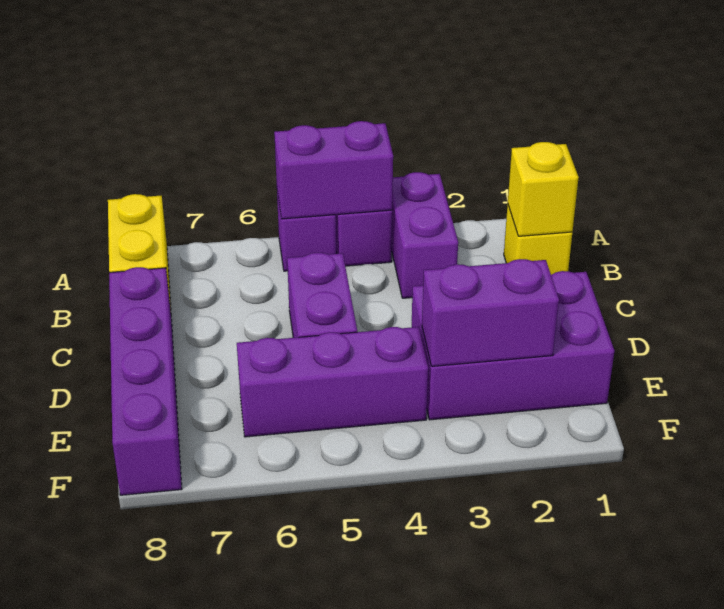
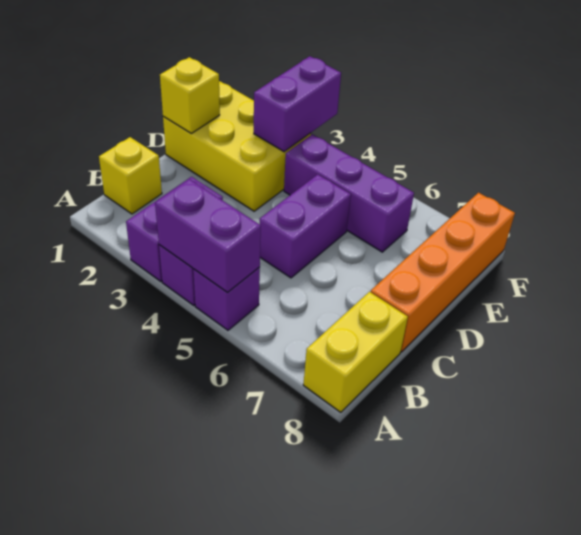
yellow 1x1 brick [508,142,579,236] -> yellow 1x1 brick moved to [160,57,220,133]
purple 1x4 brick [109,267,182,495] -> orange 1x4 brick [371,193,515,352]
purple 2x3 brick [412,271,614,420] -> yellow 2x3 brick [163,81,311,211]
purple 1x2 brick [422,259,559,366] -> purple 1x2 brick turned to [254,56,341,152]

